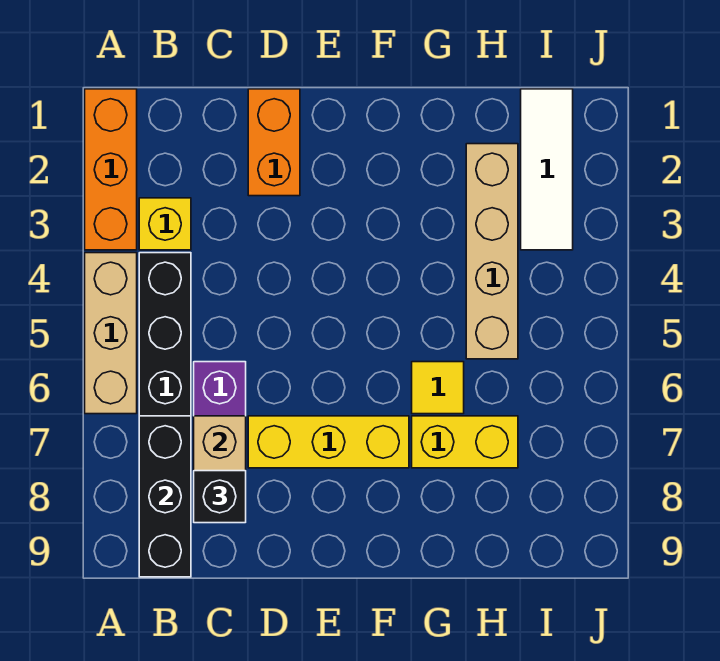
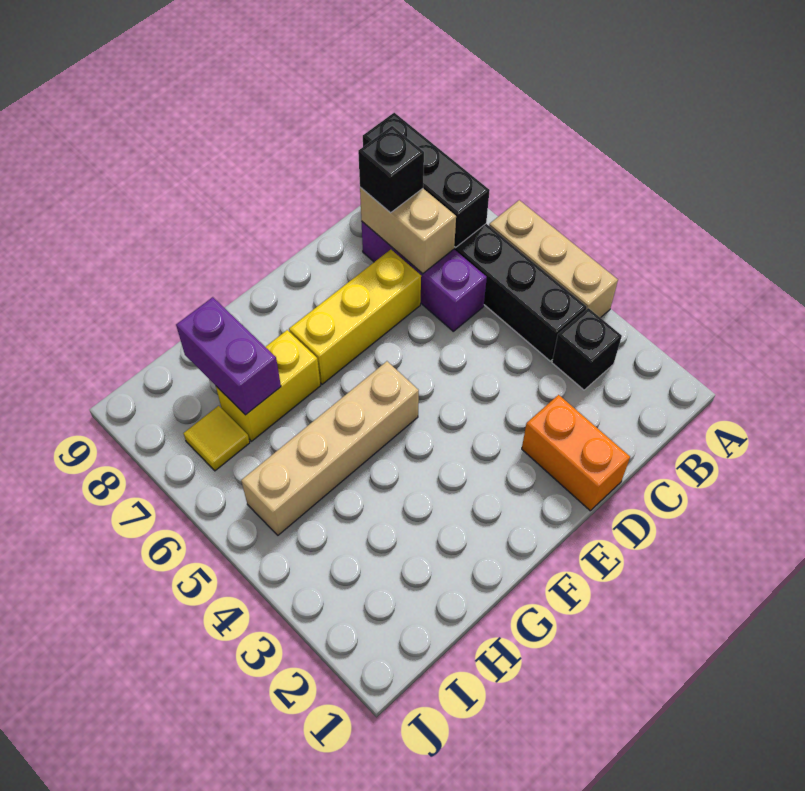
orange 1x3 brick [85,89,137,250] -> none
yellow 1x1 brick [139,198,191,250] -> black 1x1 brick [552,308,622,390]
yellow 1x1 tile [412,362,464,414] -> yellow 1x1 tile moved to [184,406,250,471]
tan 1x4 brick [466,144,518,359] -> tan 1x4 brick turned to [241,361,419,535]
none -> purple 1x2 brick [176,297,281,415]
white 1x3 tile [521,89,573,250] -> none

